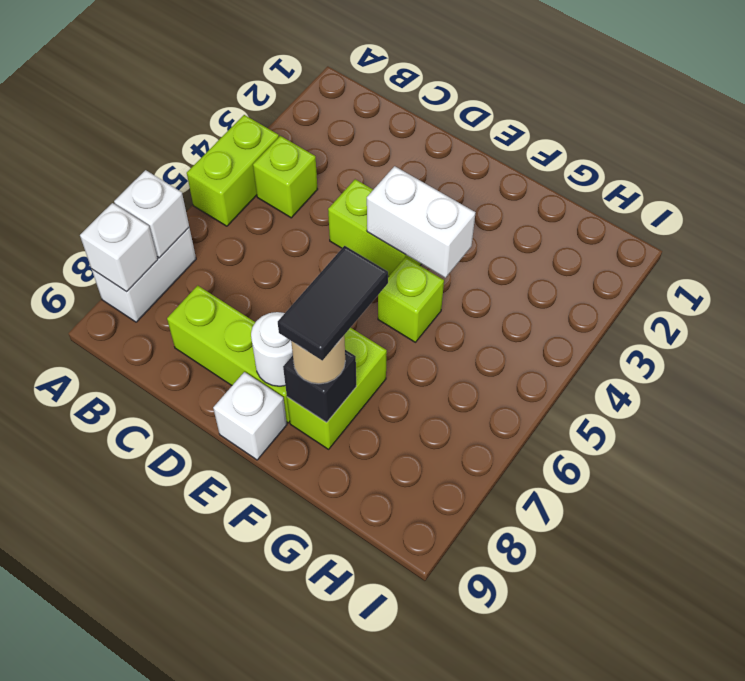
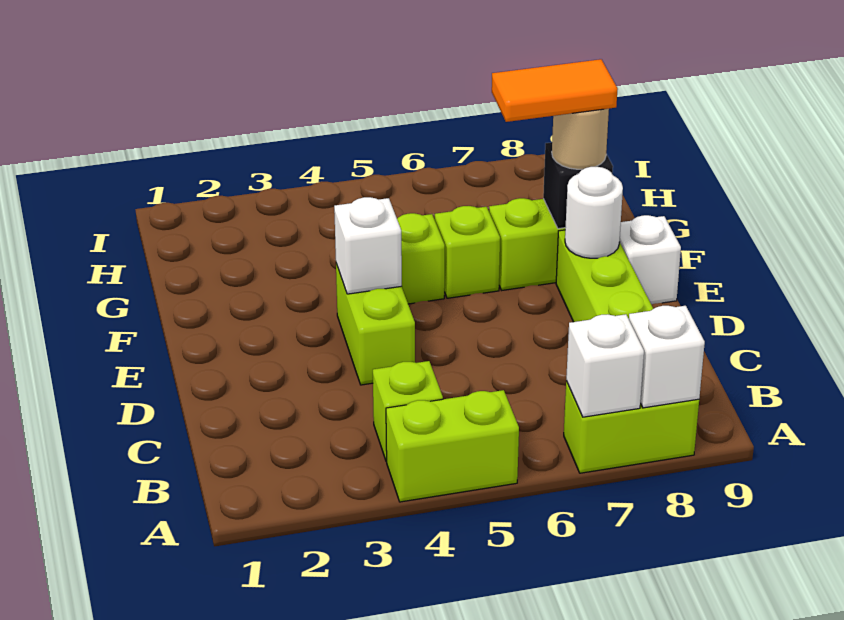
white 1x2 brick [92,228,196,322] -> lime 1x2 brick [564,381,699,473]
white 1x2 brick [367,166,475,278] -> white 1x1 brick [334,197,402,294]
none -> lime 1x1 brick [435,206,500,298]
black 1x2 tile [278,246,388,360] -> orange 1x2 tile [492,59,618,122]

